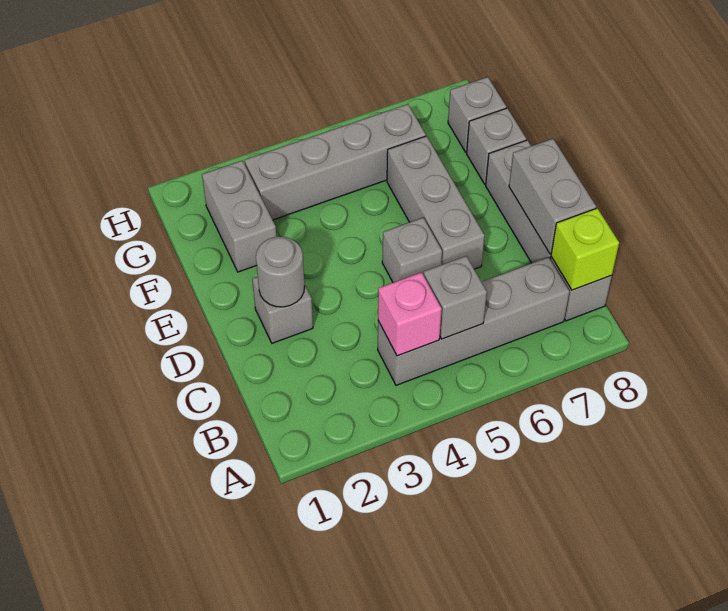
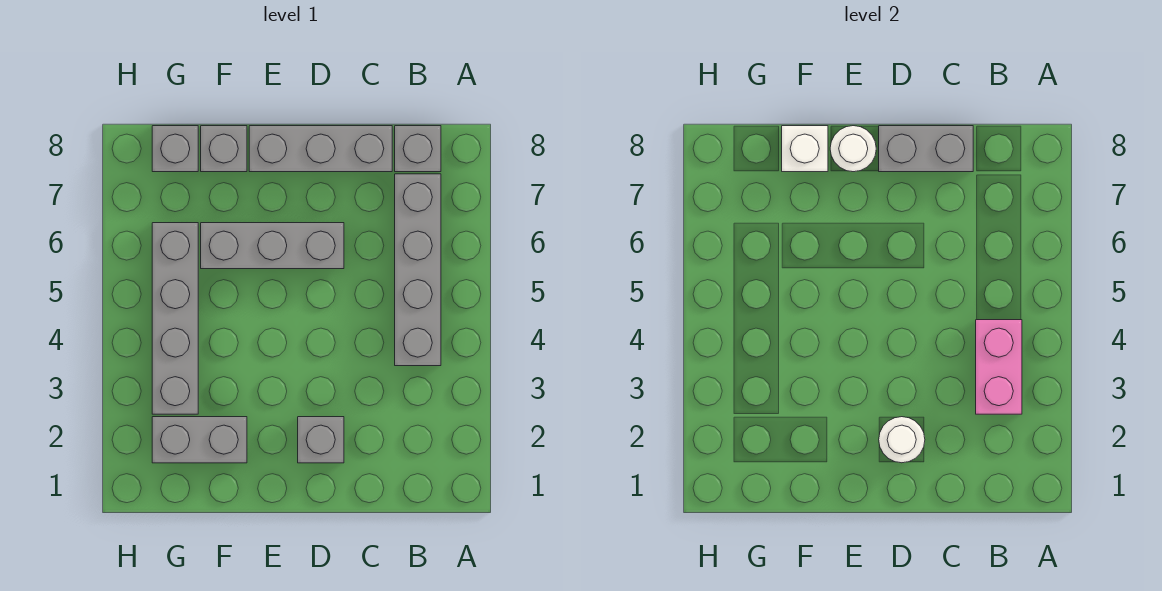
pink 1x1 brick [378,272,442,356] -> pink 1x2 brick [976,320,1022,414]
grey 1x1 brick [424,256,487,339] -> none
lime 1x1 brick [551,208,619,290] -> none
grey 1x1 round brick [256,237,304,307] -> white 1x1 round brick [879,417,925,463]
grey 1x1 brick [382,218,442,282] -> none
none -> white 1x1 round brick [830,126,876,172]
none -> white 1x1 brick [782,126,828,172]

